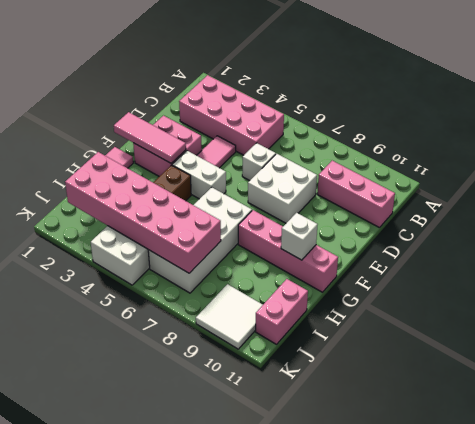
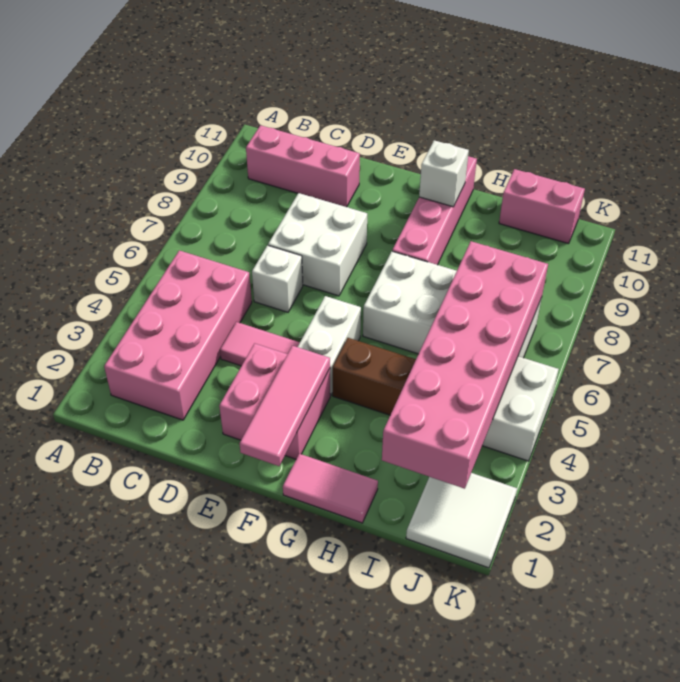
pink 1x3 brick [317,161,395,228] -> pink 1x3 brick turned to [246,125,360,207]
white 2x2 tile [196,284,263,349] -> white 2x2 tile moved to [406,473,517,568]

